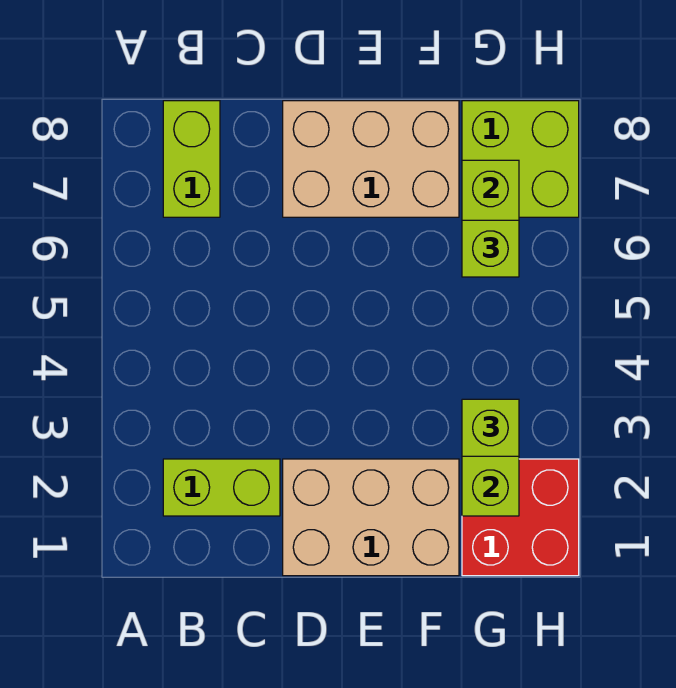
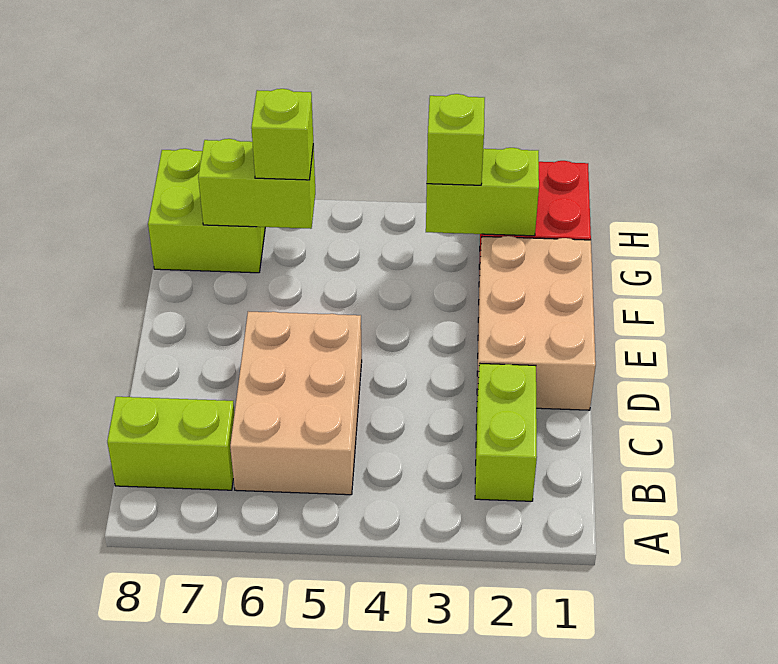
tan 2x3 brick [283,101,459,217] -> tan 2x3 brick moved to [230,311,362,495]

